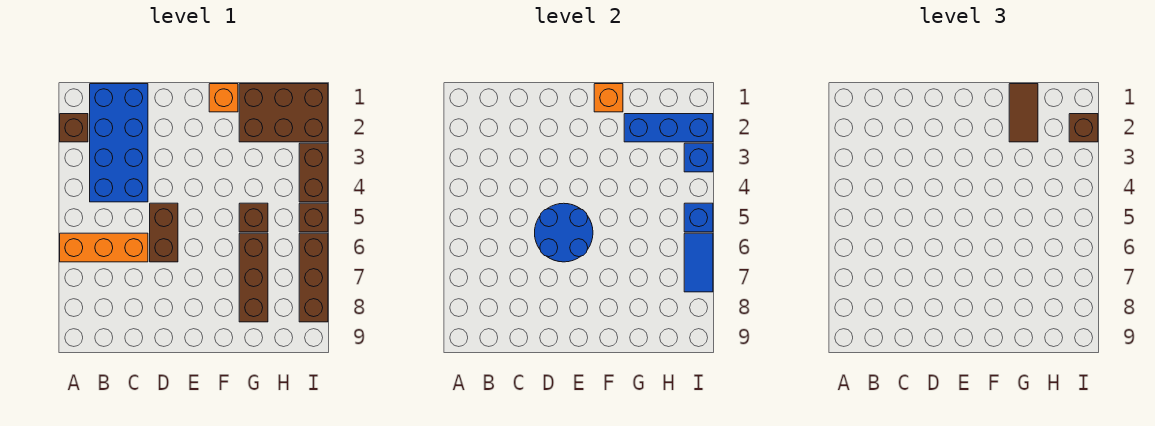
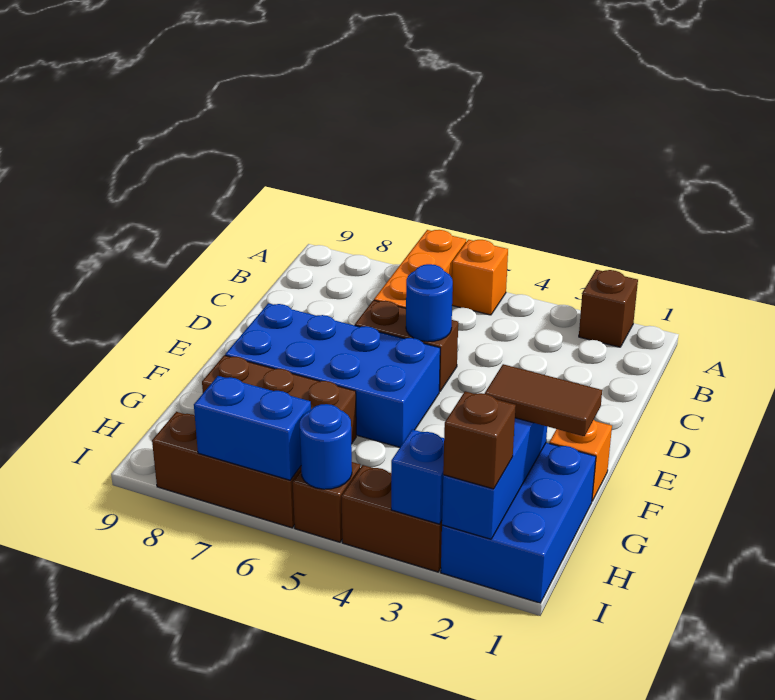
blue 2x4 brick [90,84,148,202] -> blue 2x4 brick moved to [225,303,440,447]
blue 2x2 round brick [535,203,593,262] -> blue 1x1 round brick [406,264,453,342]
orange 1x1 brick [594,84,623,112] -> orange 1x1 brick moved to [452,240,508,315]
brown 2x3 brick [239,84,328,142] -> blue 2x3 brick [441,443,596,603]
brown 1x1 brick [239,203,268,232] -> none
blue 1x1 brick [684,203,713,232] -> blue 1x1 round brick [300,404,352,489]
blue 1x2 tile [684,233,713,292] -> blue 1x2 brick [194,376,311,480]

